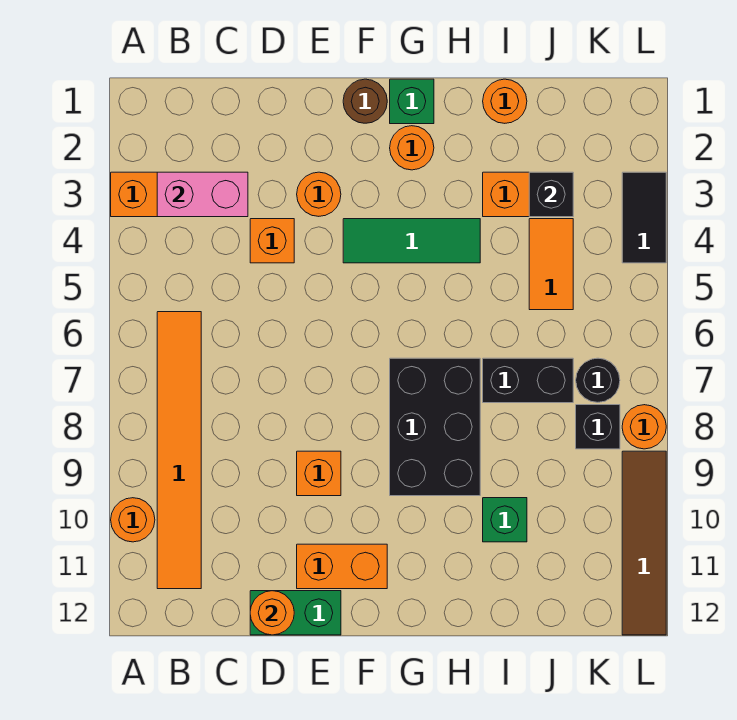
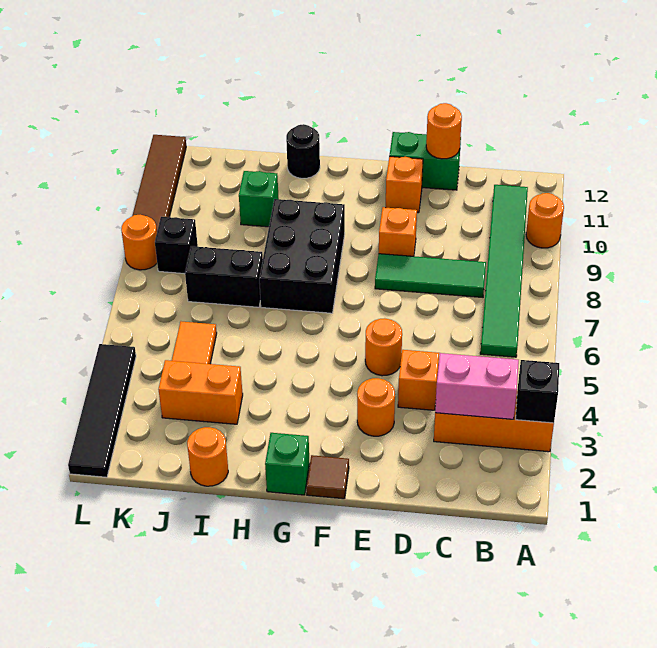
orange 1x6 tile [157,312,201,589] -> green 1x6 tile [480,185,528,357]
orange 1x2 brick [297,544,387,589] -> orange 1x1 brick [386,156,423,213]
brown 1x1 round brick [343,79,387,123] -> brown 1x1 tile [306,455,349,499]
green 1x3 tile [343,219,480,263] -> green 1x3 tile moved to [375,254,486,297]
orange 1x1 round brick [390,126,434,170] -> orange 1x1 round brick moved to [365,318,402,376]
black 1x1 brick [529,172,573,217] -> black 1x1 brick moved to [516,360,559,423]
black 1x1 round brick [576,358,620,402] -> black 1x1 round brick moved to [286,124,320,178]
black 1x2 tile [622,172,666,263] -> black 1x4 tile [68,344,136,477]

